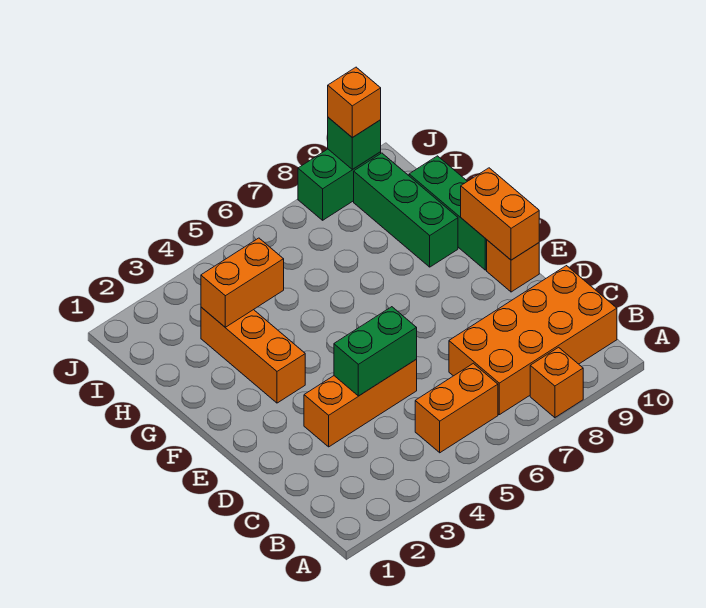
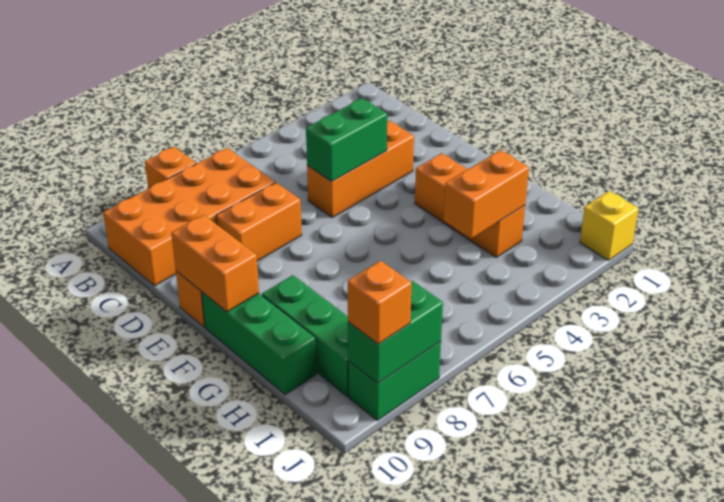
orange 1x2 brick [415,363,498,453] -> orange 1x2 brick moved to [216,182,302,261]
none -> yellow 1x1 brick [580,191,638,260]
green 1x1 brick [328,117,381,170] -> green 1x2 brick [348,281,443,383]

